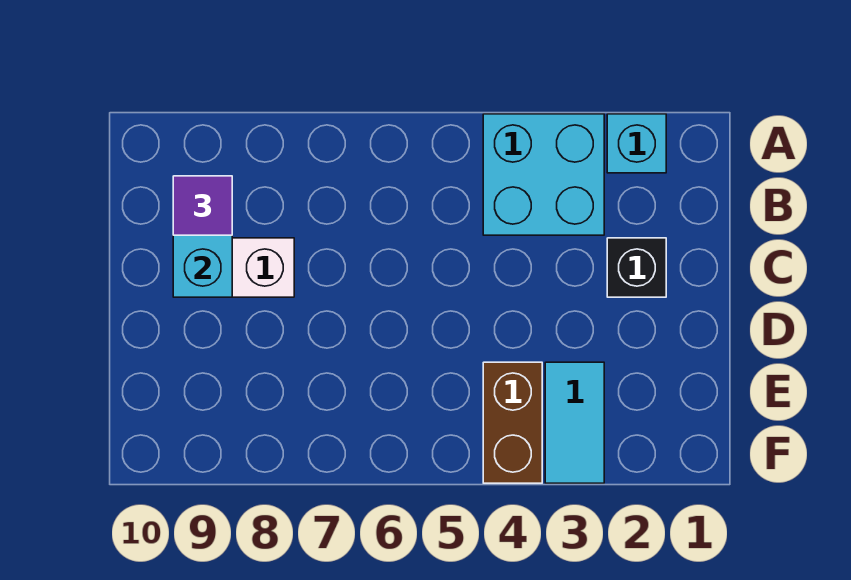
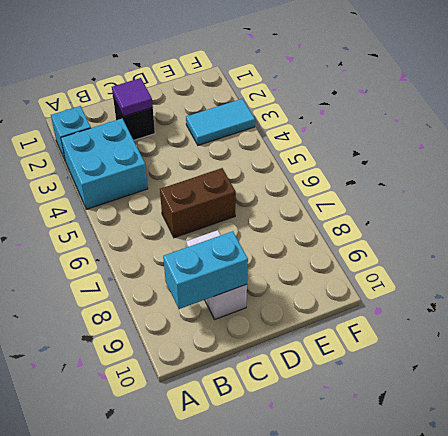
purple 1x1 tile [173,176,232,235] -> purple 1x1 tile moved to [112,78,153,116]
brown 1x2 brick [483,362,542,483] -> brown 1x2 brick moved to [160,168,236,238]

